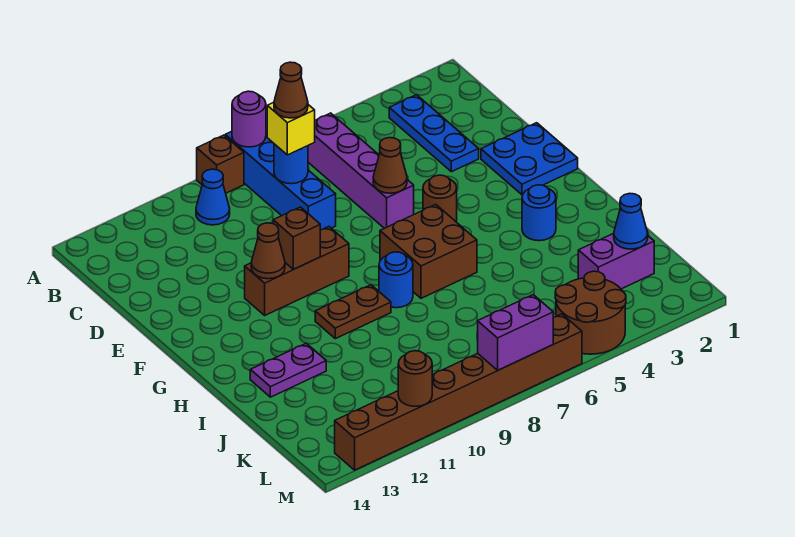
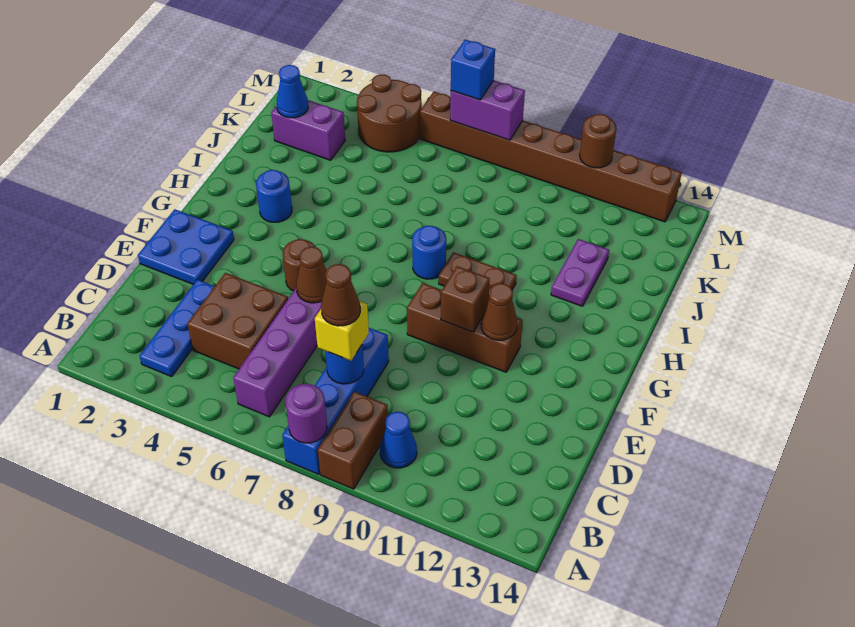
brown 1x1 brick [197,135,244,193] -> brown 1x2 brick [318,392,388,489]
brown 2x2 brick [380,204,477,298] -> brown 2x2 brick moved to [187,273,288,369]
purple 1x2 plate [250,343,326,397] -> purple 1x2 plate turned to [551,239,609,306]
none -> blue 1x1 brick [451,40,495,100]

